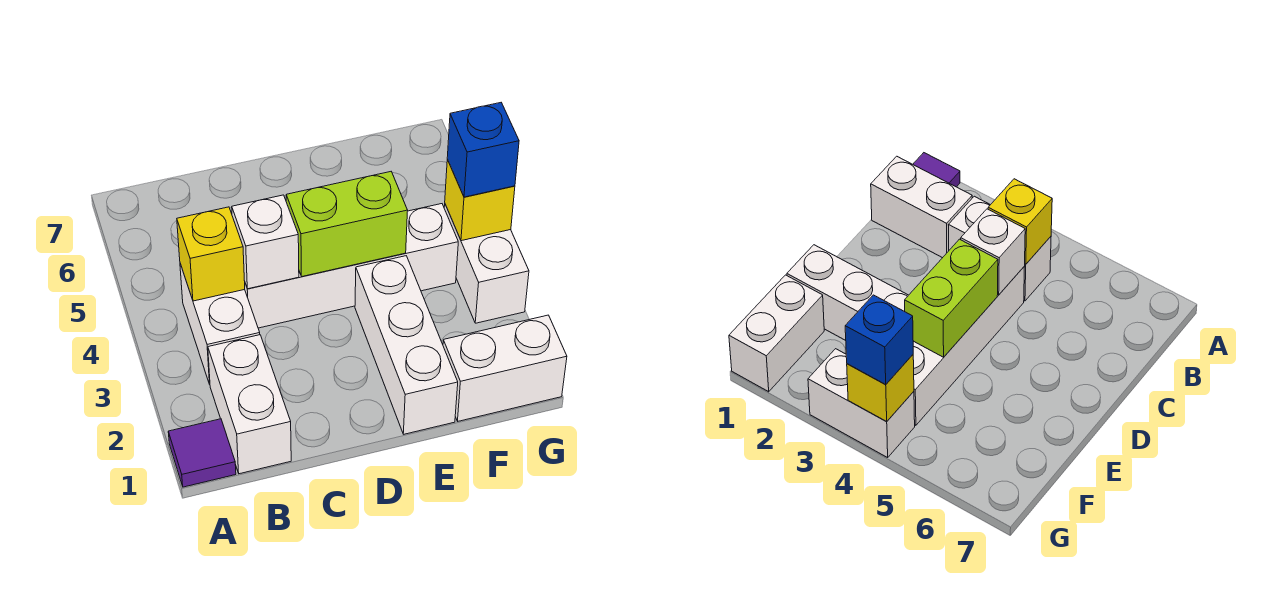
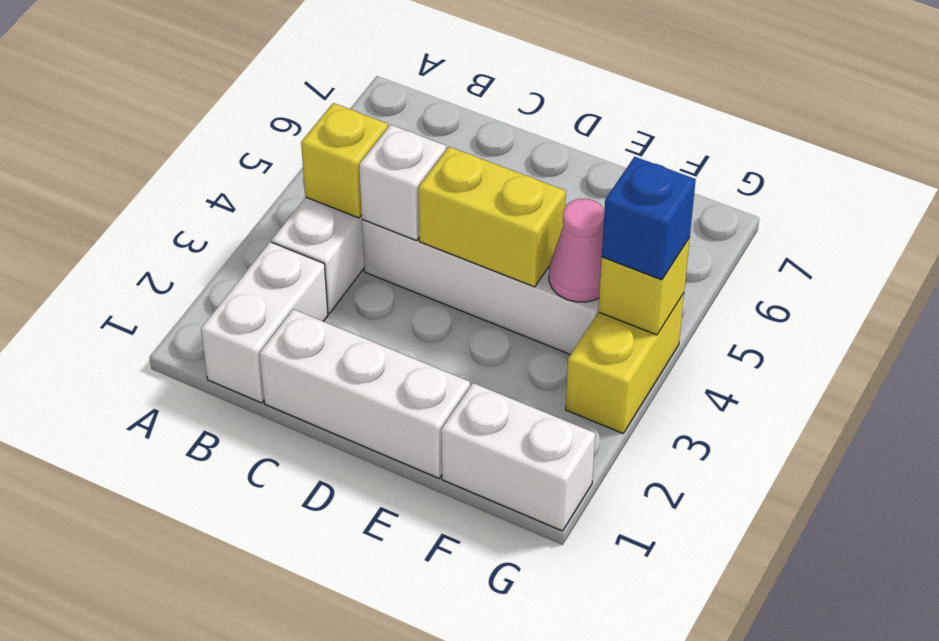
purple 1x1 tile [168,419,236,487] -> none
lime 1x2 brick [286,172,408,276] -> yellow 1x2 brick [418,147,566,287]
white 1x3 brick [355,256,458,434] -> white 1x3 brick turned to [259,309,470,478]
none -> pink 1x1 cone [549,199,604,302]
white 1x2 brick [444,205,529,323] -> yellow 1x2 brick [566,293,684,433]

